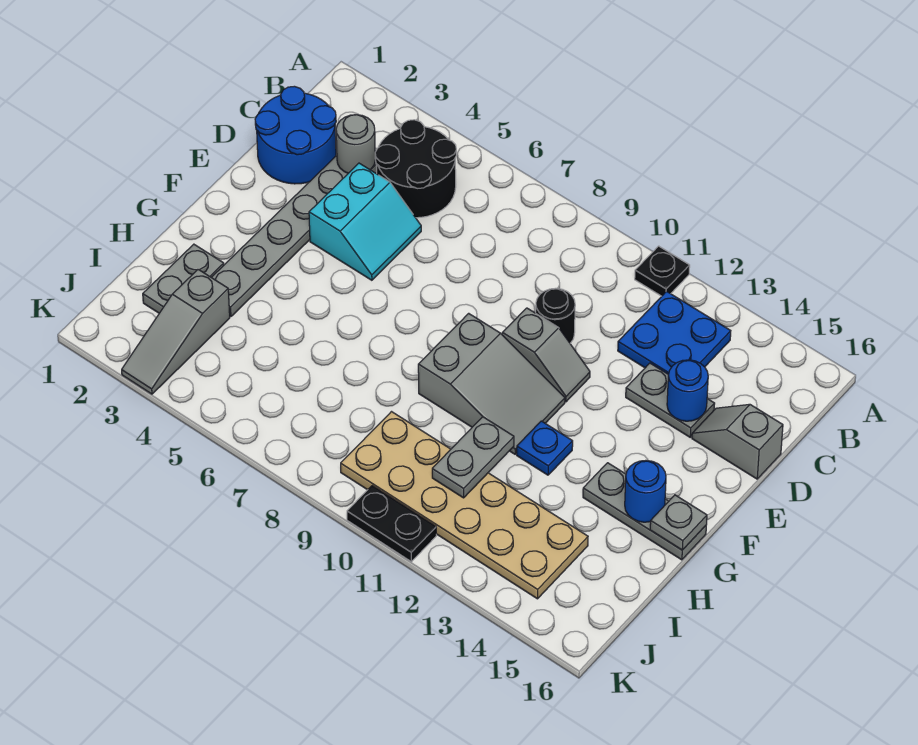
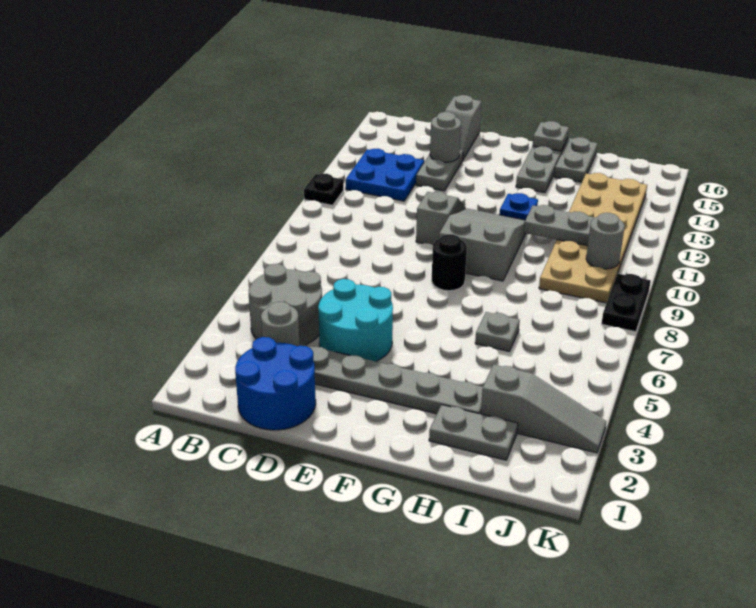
black 2x2 round brick [375,120,456,218] -> grey 2x2 round brick [249,264,322,345]
cyan 2x2 slope [309,163,421,280] -> cyan 2x2 round brick [318,279,393,361]
black 1x1 round brick [536,288,575,343] -> black 1x1 round brick moved to [432,234,467,291]
blue 1x1 round brick [667,360,708,421] -> grey 1x1 round brick [430,112,461,162]
blue 1x1 round brick [625,460,666,522] -> none
none -> grey 1x1 plate [475,312,520,351]
none -> grey 1x2 plate [554,137,598,182]
none -> grey 1x1 round brick [586,213,625,269]
black 1x2 plate [347,486,436,562] -> black 1x2 plate moved to [602,273,651,332]

